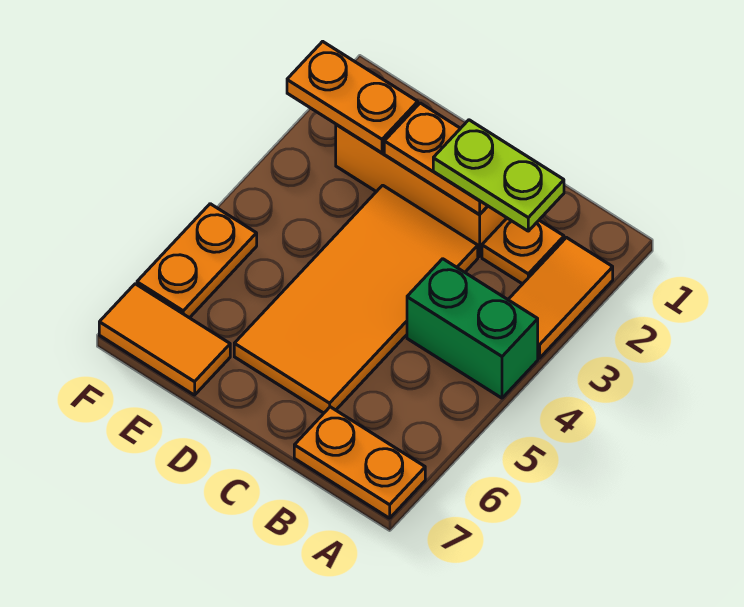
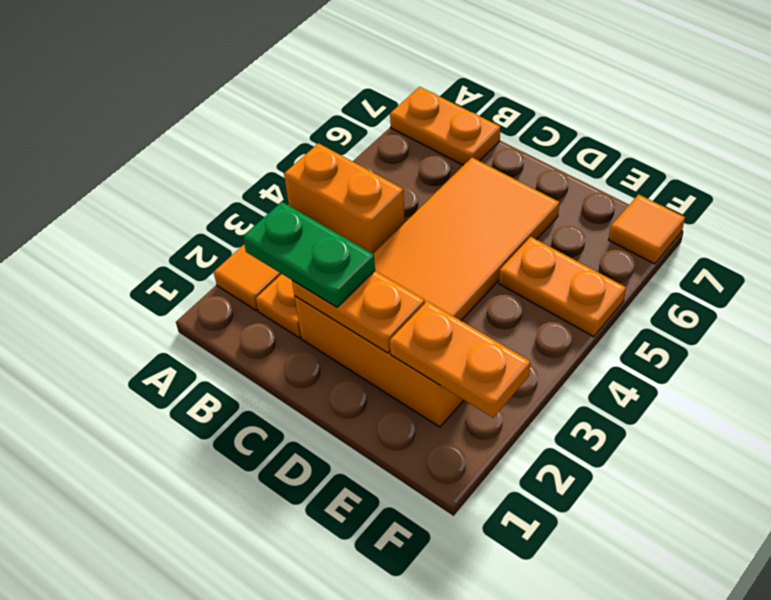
green 1x2 brick [407,259,538,398] -> orange 1x2 brick [284,143,405,254]
lime 1x2 plate [433,120,564,231] -> green 1x2 plate [243,202,375,307]
orange 1x2 tile [99,284,230,395] -> orange 1x1 tile [609,194,685,264]
orange 1x2 plate [137,204,257,318] -> orange 1x2 plate turned to [499,237,626,337]

